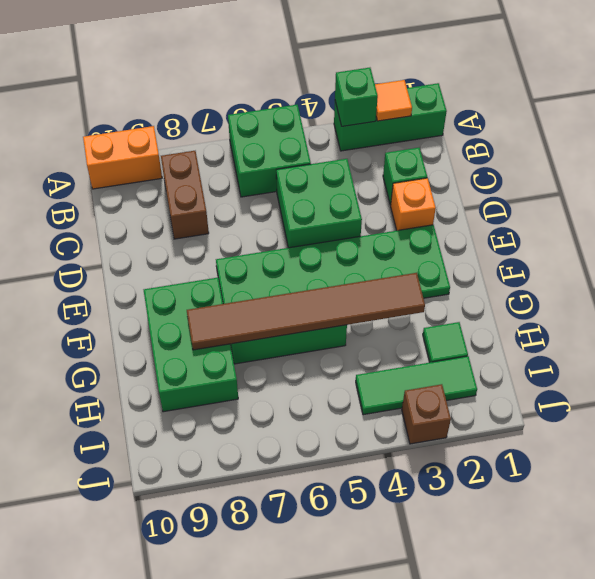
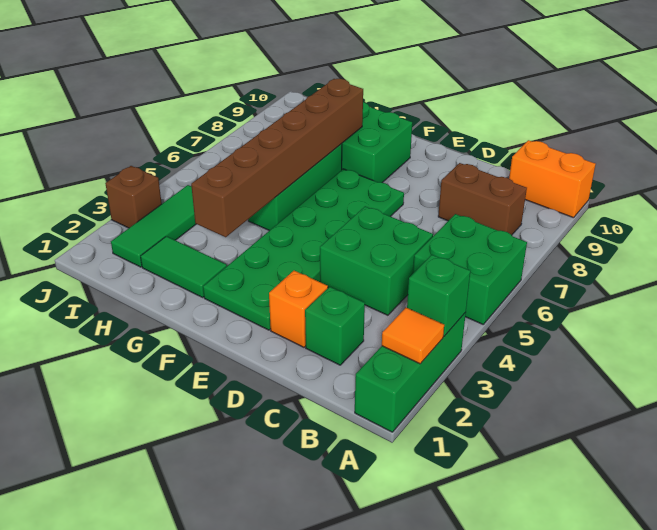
orange 1x2 brick [83,126,162,189] -> orange 1x2 brick turned to [509,140,596,218]
brown 1x6 tile [187,273,425,350] -> brown 1x6 brick [191,79,363,237]
green 1x1 tile [423,322,468,362] -> green 1x2 tile [141,236,227,297]

